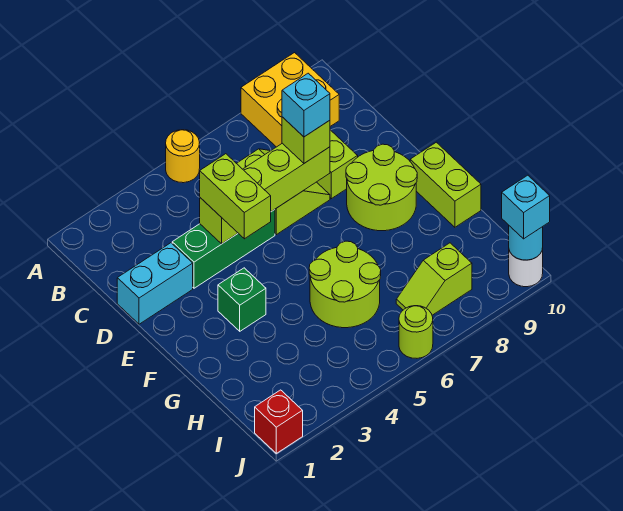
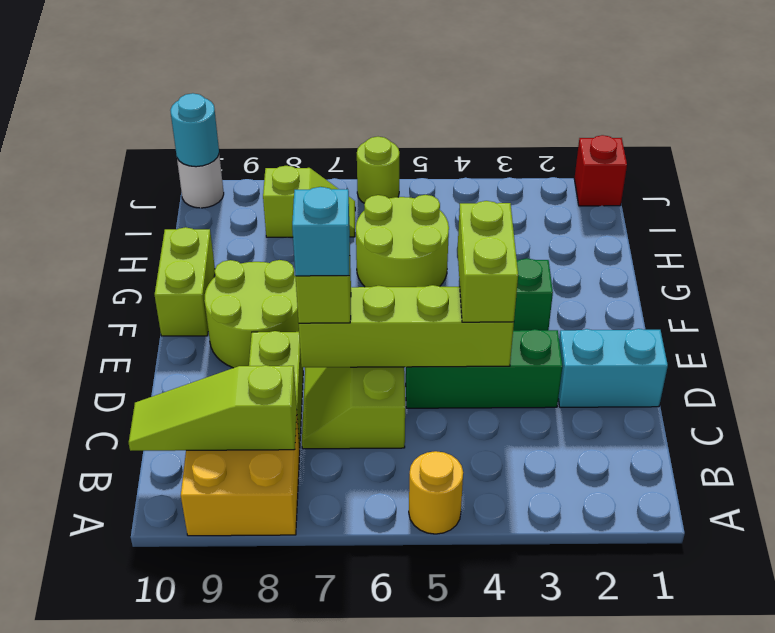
none -> lime 1x3 slope [129,365,297,451]
cyan 1x1 brick [502,175,550,239] -> none

